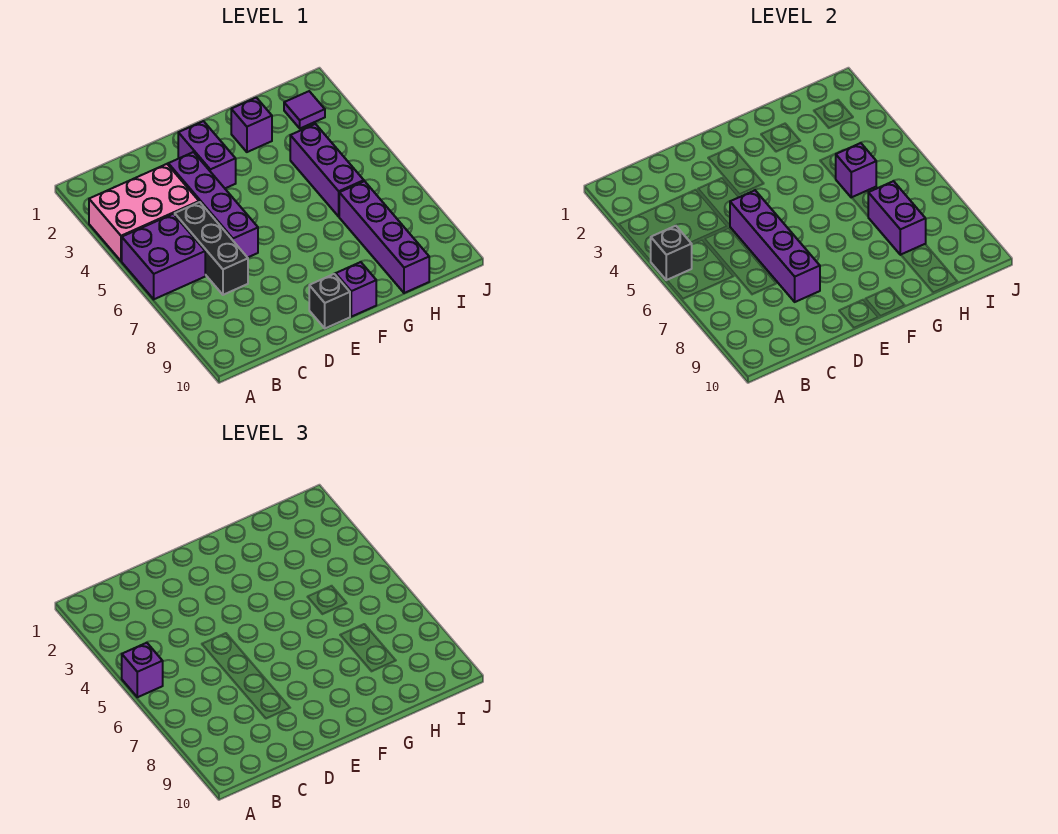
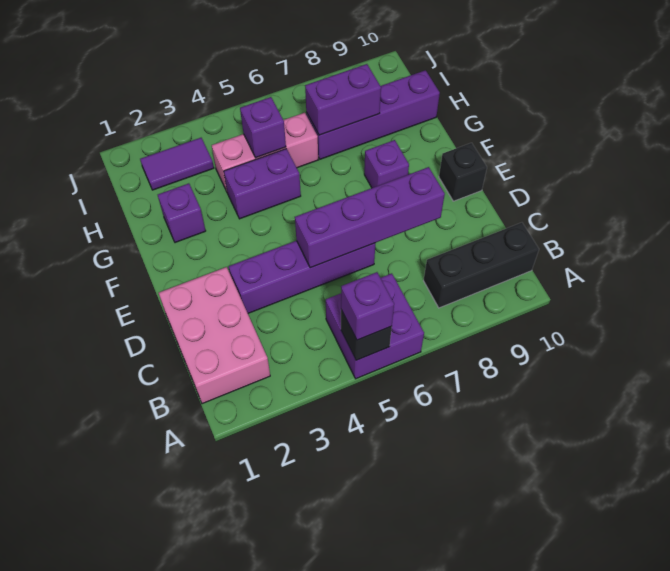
pink 2x3 brick [89,164,199,261] -> pink 2x3 brick moved to [159,267,270,404]
black 1x3 brick [175,202,248,295] -> black 1x3 brick moved to [424,223,539,308]
purple 1x2 brick [178,121,236,188] -> purple 1x2 brick moved to [224,149,301,219]
purple 1x1 brick [336,262,376,317] -> purple 1x1 brick moved to [364,140,409,188]
purple 1x3 brick [290,124,364,217] -> pink 1x3 brick [212,113,318,192]
purple 1x1 tile [284,91,325,128] -> purple 1x2 tile [140,138,214,190]

